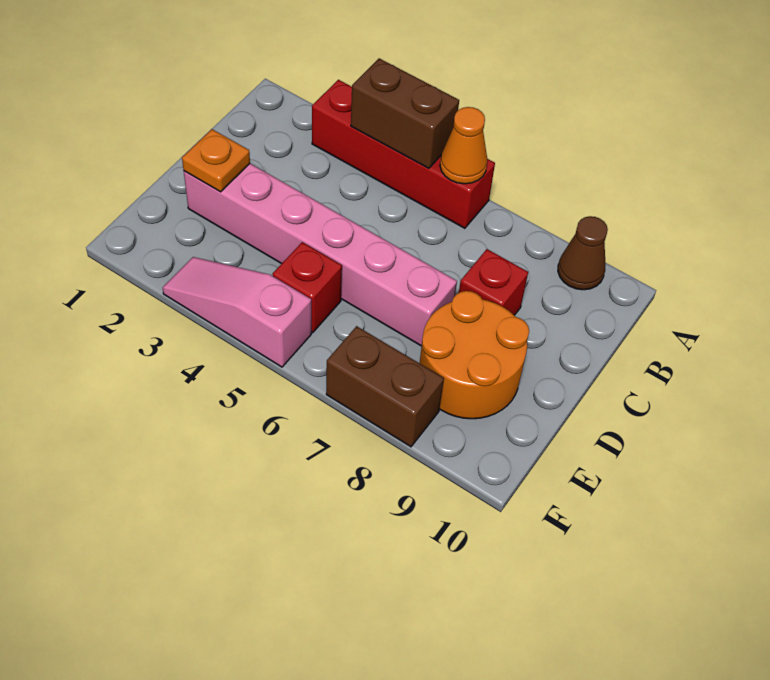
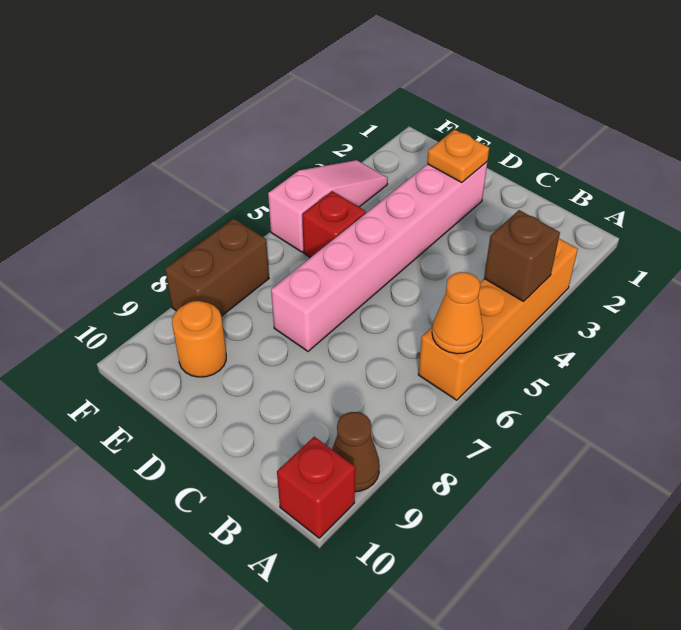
red 1x4 brick [312,80,495,228] -> orange 1x4 brick [418,239,578,400]
brown 1x2 brick [351,58,459,168] -> brown 1x1 brick [484,210,560,301]
red 1x1 brick [459,249,528,315] -> red 1x1 brick moved to [277,437,355,538]
orange 2x2 round brick [420,291,529,419] -> orange 1x1 round brick [172,301,226,377]

